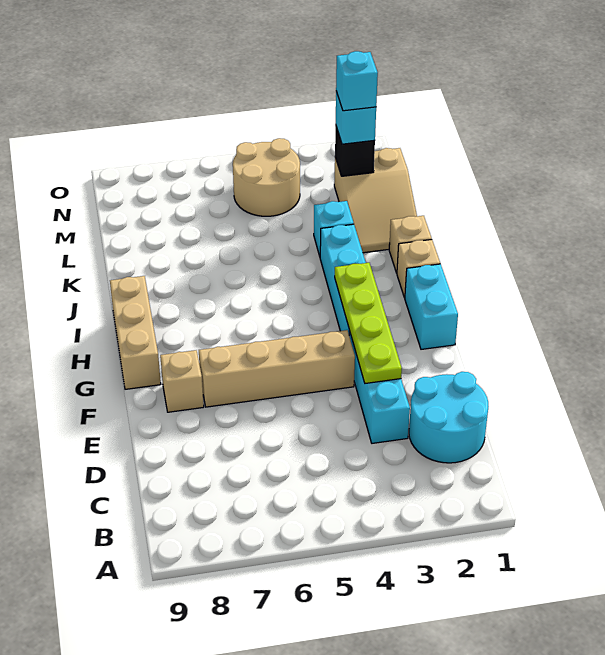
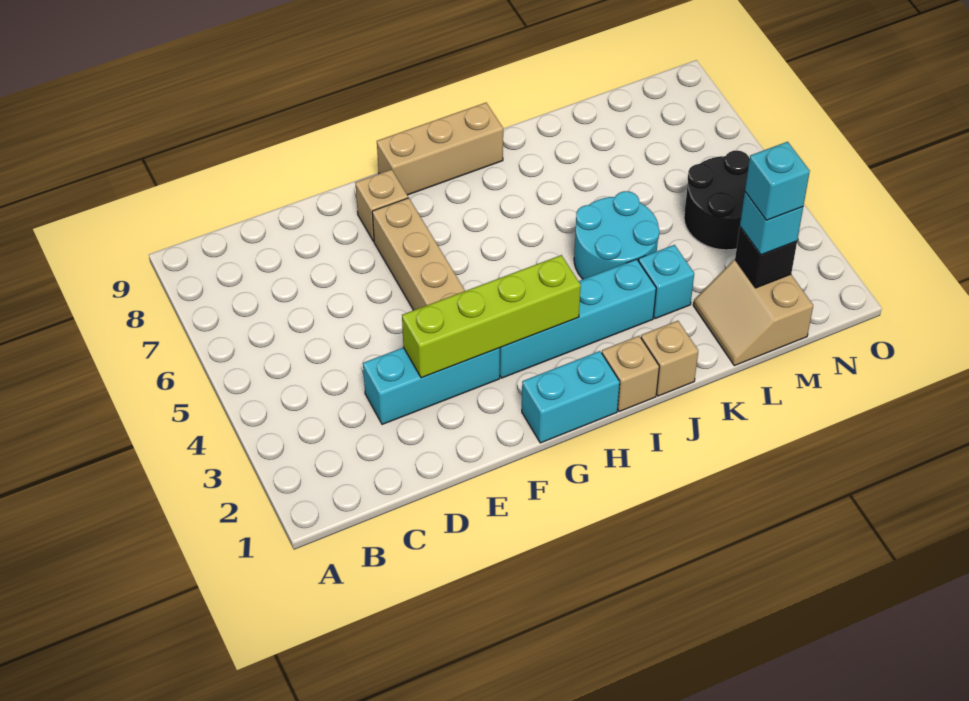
cyan 2x2 round brick [409,372,489,463] -> cyan 2x2 round brick moved to [574,191,659,279]
lime 1x4 plate [335,263,402,383] -> lime 1x4 brick [402,255,581,378]
tan 2x3 slope [334,148,417,253] -> tan 2x2 slope [693,260,813,366]
tan 2x2 round brick [233,138,300,216] -> black 2x2 round brick [684,150,750,250]

